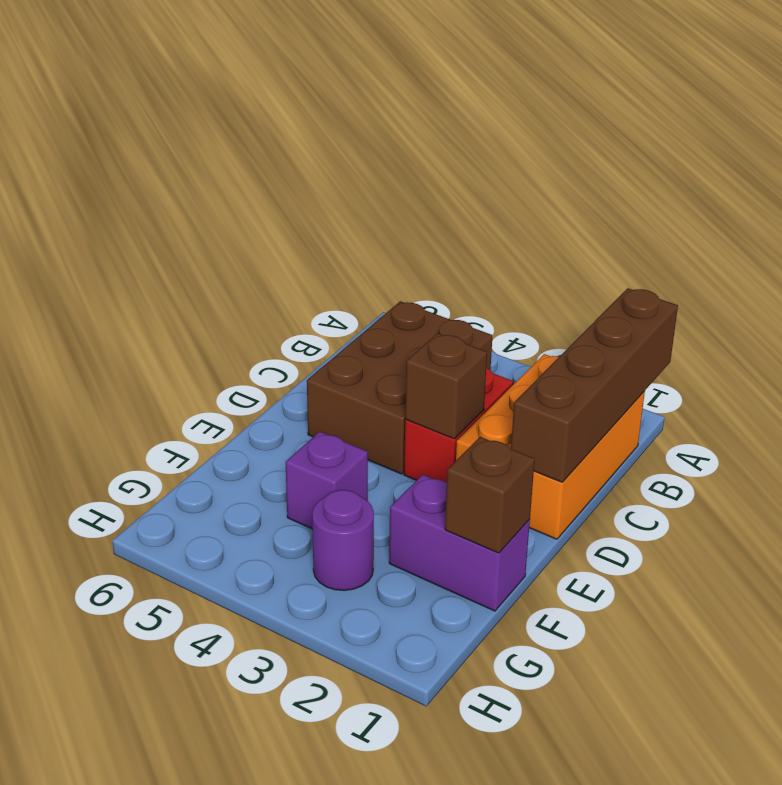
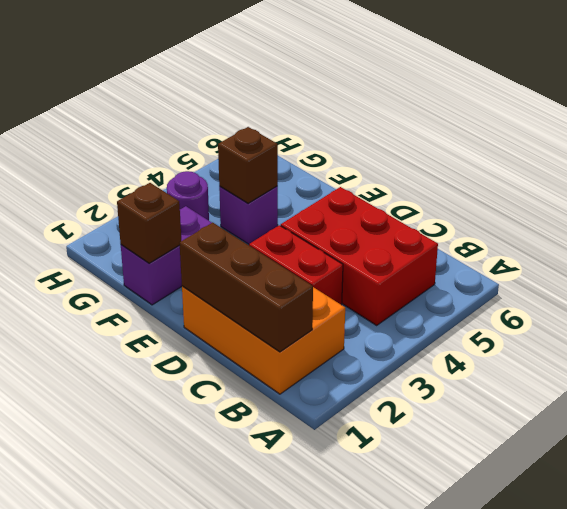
brown 1x4 brick [511,288,678,482] -> brown 1x3 brick [180,222,313,352]
brown 2x3 brick [307,301,492,474] -> red 2x3 brick [281,187,438,325]
brown 1x1 brick [405,333,487,439] -> brown 1x1 brick moved to [218,127,278,204]

